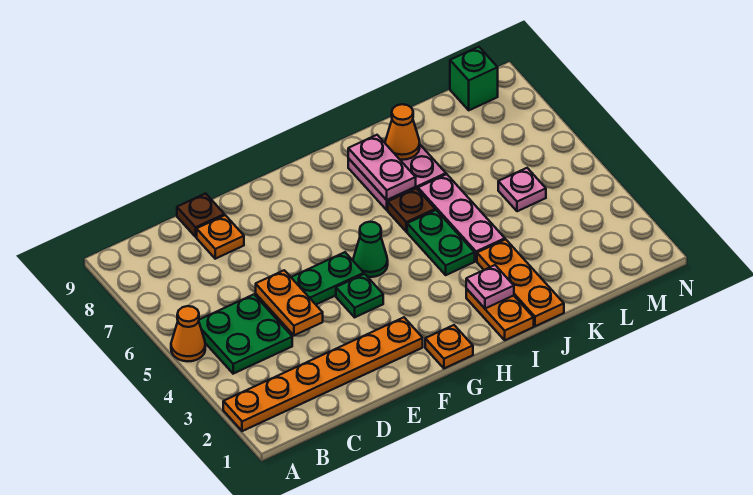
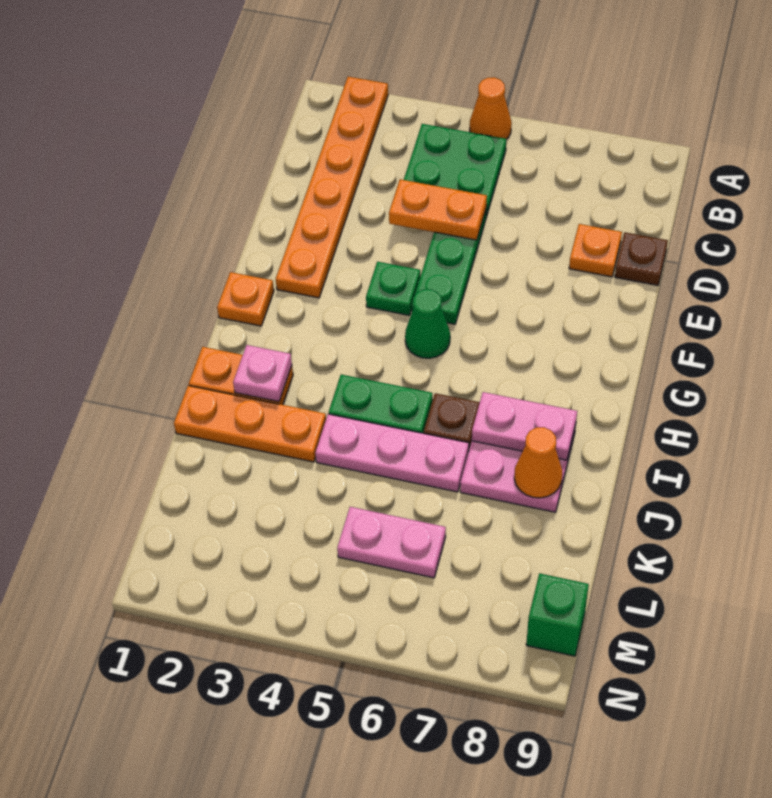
pink 1x1 plate [498,168,546,211] -> pink 1x2 plate [337,507,446,578]

